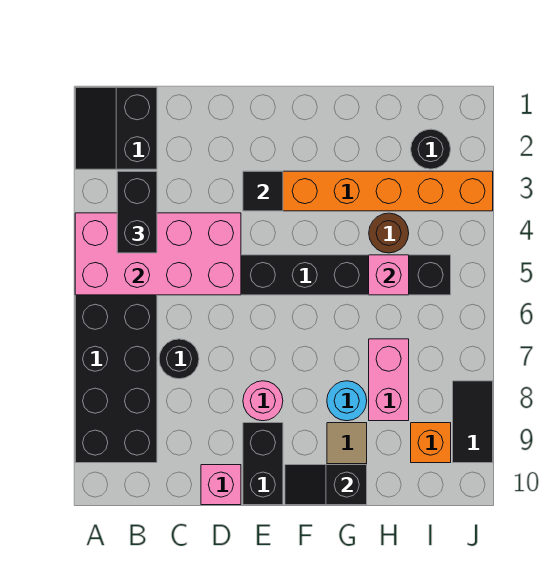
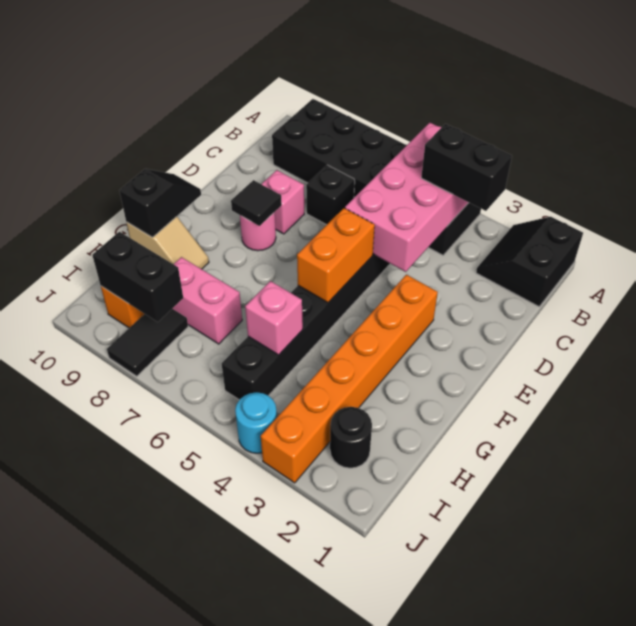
black 2x2 slope [75,87,157,169] -> black 2x2 slope turned to [476,217,583,307]
black 1x1 round brick [159,339,199,379] -> black 1x1 brick [306,165,355,225]
pink 1x1 brick [201,465,241,505] -> pink 1x1 brick moved to [262,170,304,234]
black 1x1 tile [243,171,283,211] -> black 1x1 tile moved to [231,180,282,226]
none -> orange 1x2 brick [297,208,375,303]
black 1x2 brick [243,423,283,505] -> black 1x2 brick moved to [92,232,183,322]
cyan 1x1 round brick [327,381,367,421] -> cyan 1x1 round brick moved to [235,392,277,453]
brown 1x1 round brick [369,213,409,253] -> none
black 1x2 tile [453,381,493,463] -> black 1x2 tile turned to [107,309,188,376]

